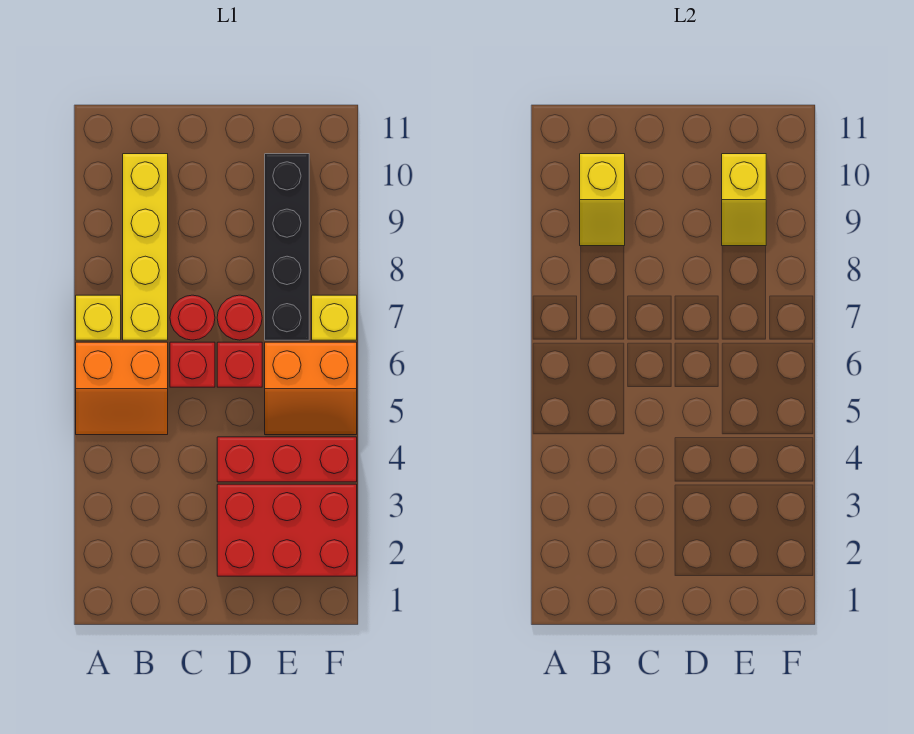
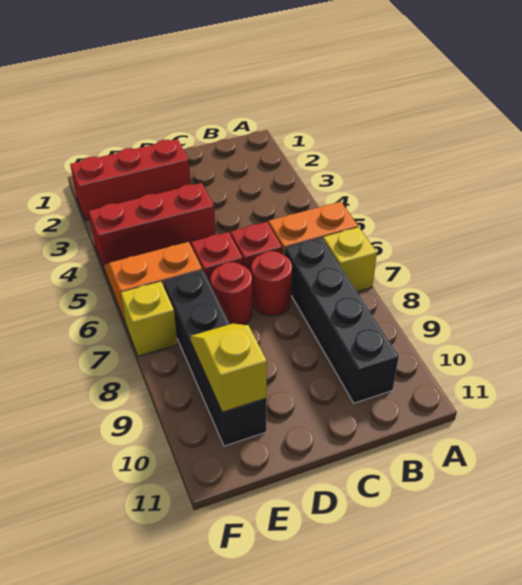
yellow 1x4 brick [123,154,168,340] -> black 1x4 brick [285,238,399,403]
yellow 1x2 slope [580,154,625,246] -> none
red 2x3 brick [217,484,357,576] -> red 1x3 brick [70,139,191,220]

